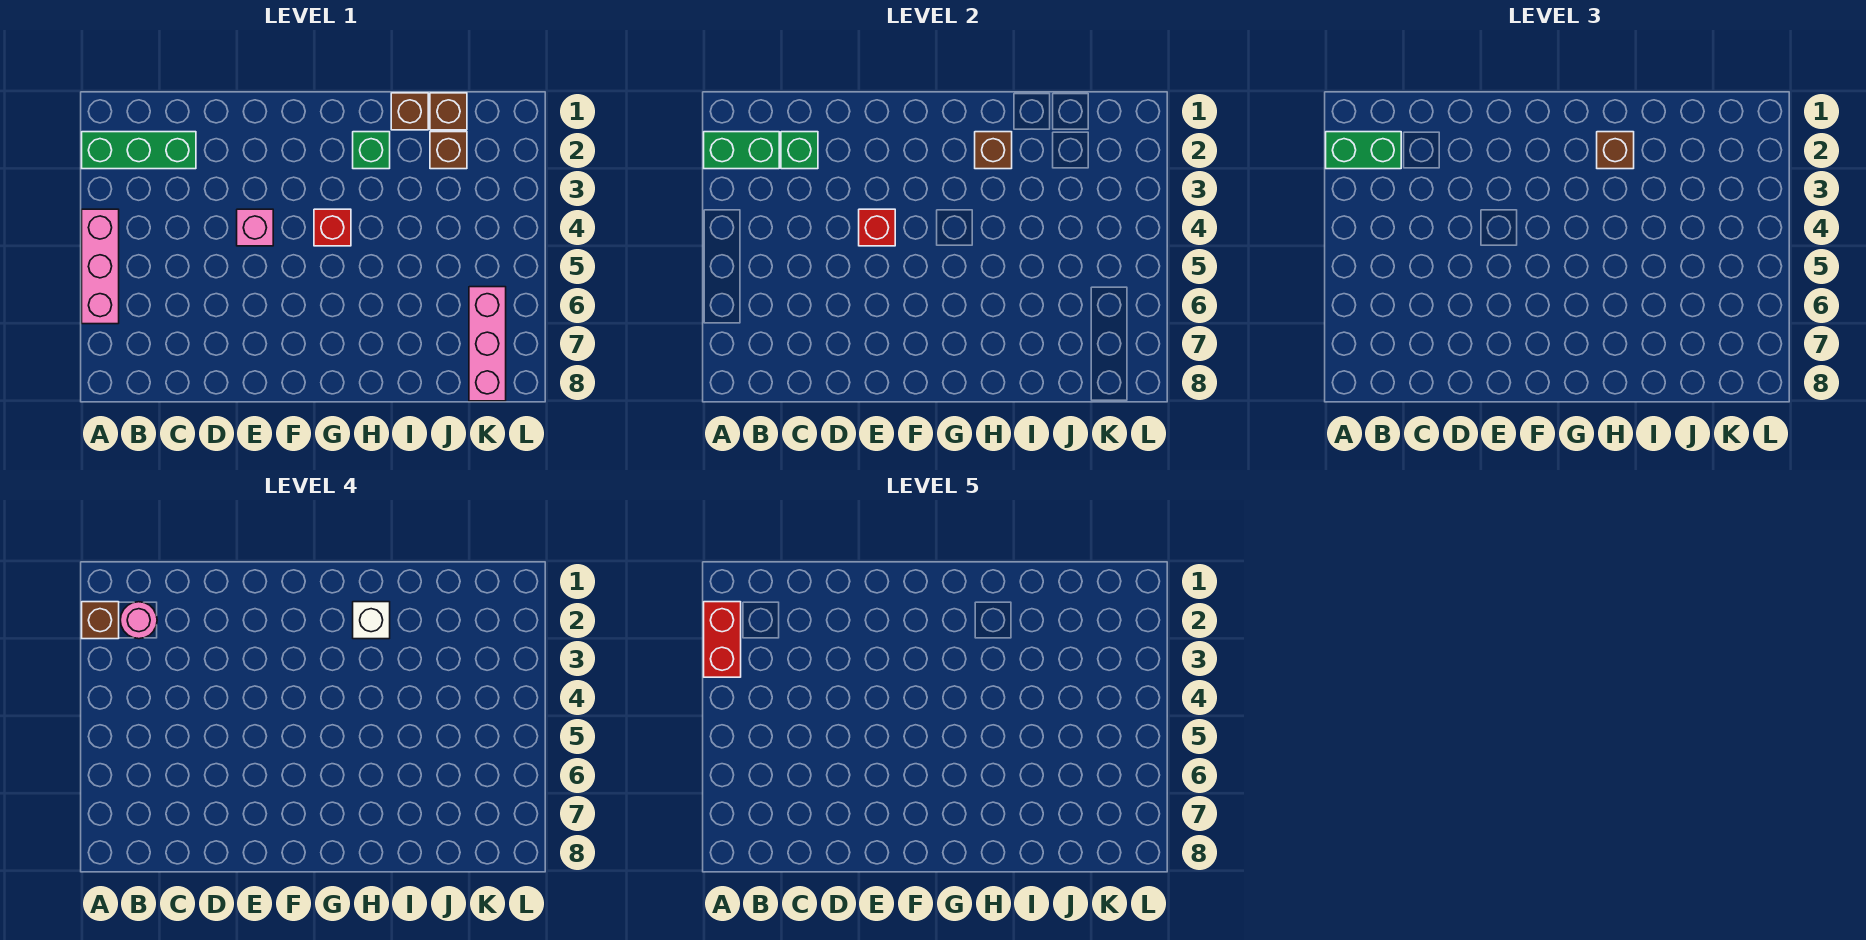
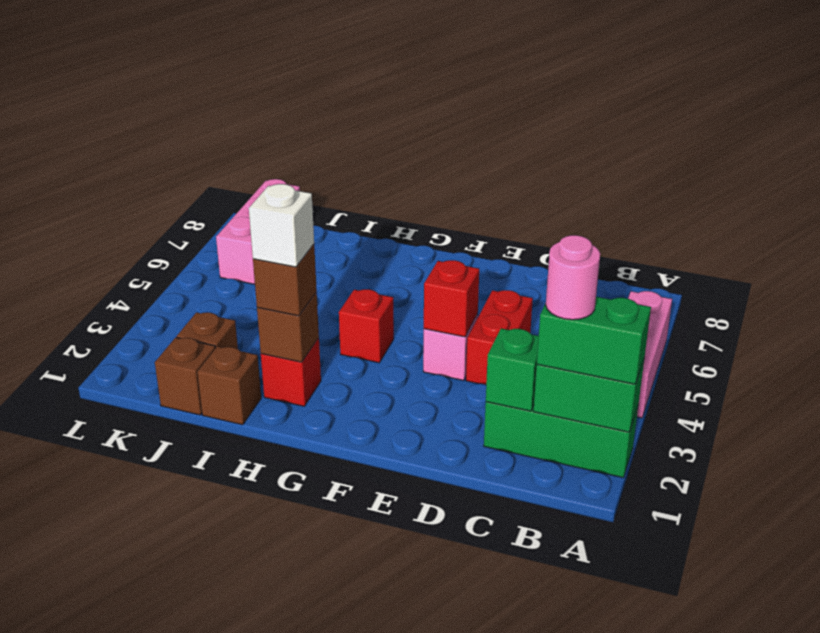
brown 1x1 brick [82,602,119,639] -> none
red 1x2 brick [704,602,741,677] -> red 1x2 brick moved to [466,290,533,385]
green 1x1 brick [353,132,390,169] -> red 1x1 brick [261,338,321,406]

